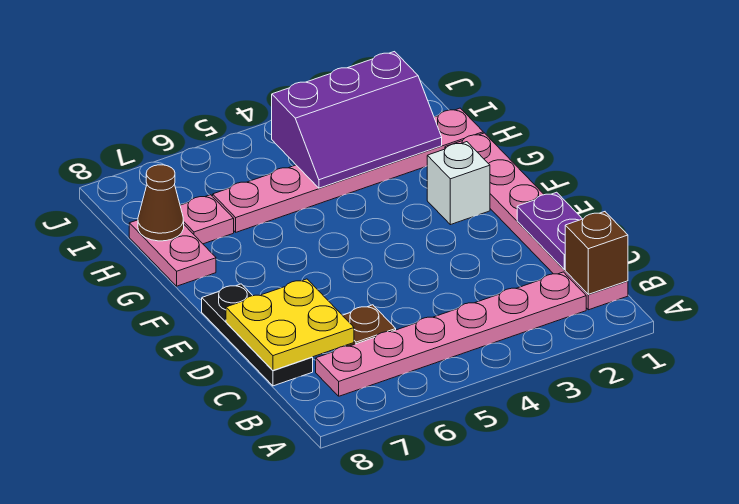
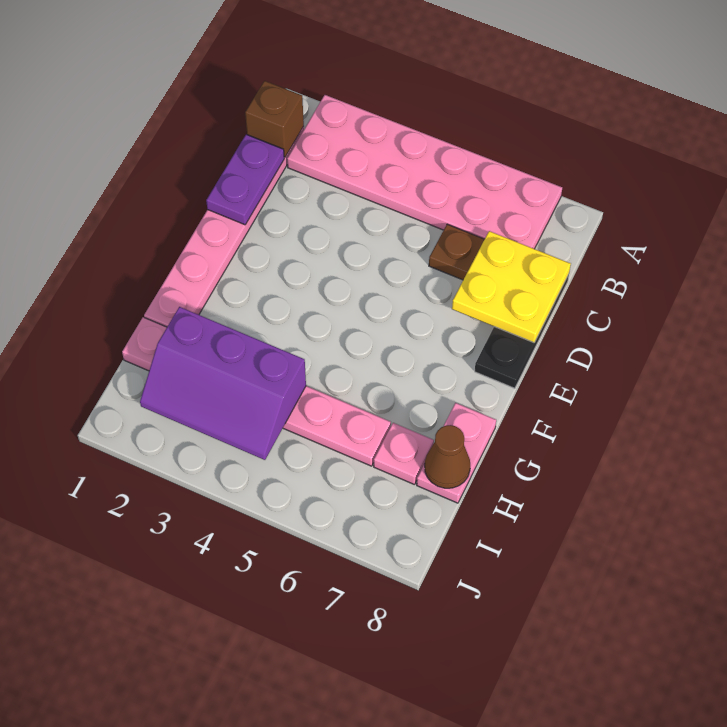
pink 1x6 plate [316,272,586,396] -> pink 2x6 plate [287,95,562,249]
white 1x1 brick [427,142,490,225] -> none
purple 2x3 slope [272,52,442,188] -> purple 2x3 slope turned to [140,307,306,460]

